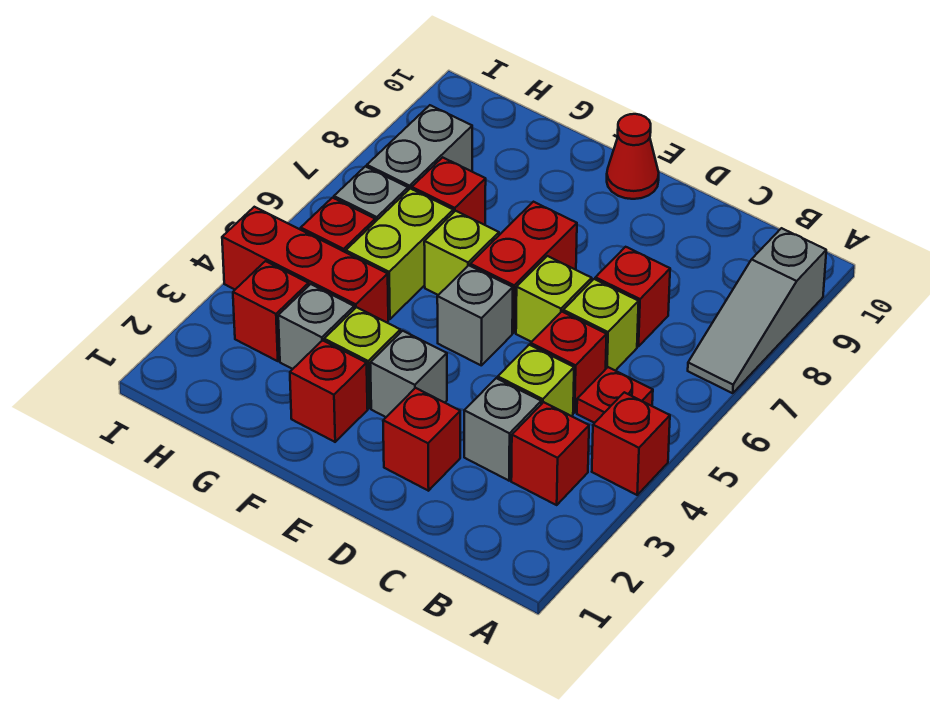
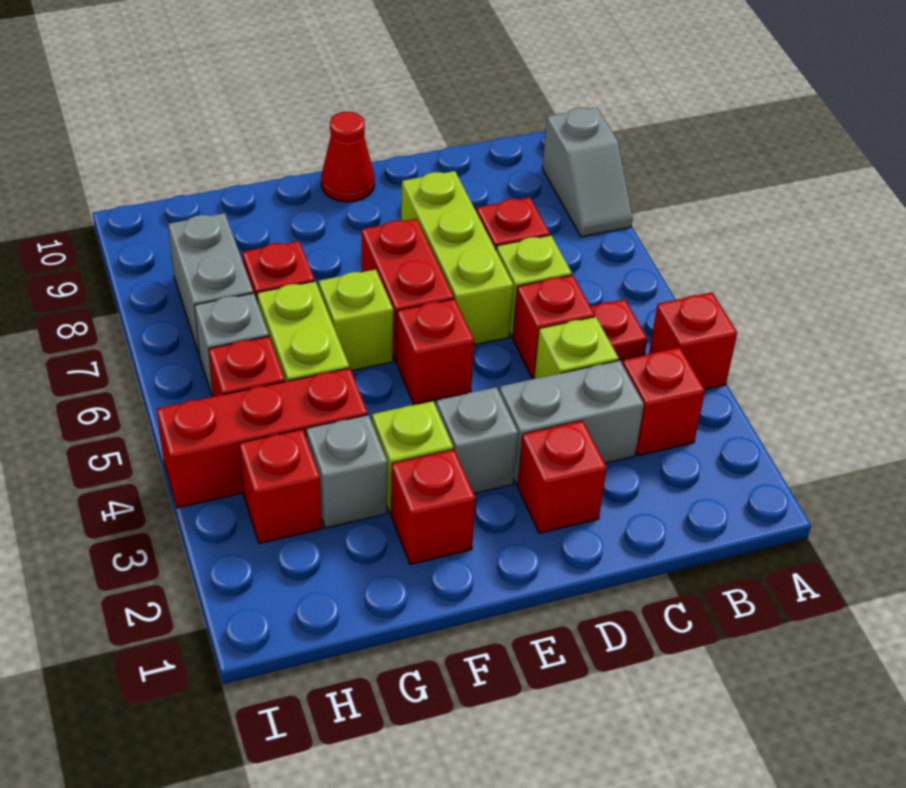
grey 1x3 slope [688,228,826,393] -> grey 1x2 slope [542,107,633,237]
grey 1x1 brick [464,378,541,481] -> grey 1x2 brick [499,360,644,484]
lime 1x1 brick [516,256,592,342] -> lime 1x3 brick [401,171,513,345]
grey 1x1 brick [437,265,513,365] -> red 1x1 brick [396,299,474,405]

